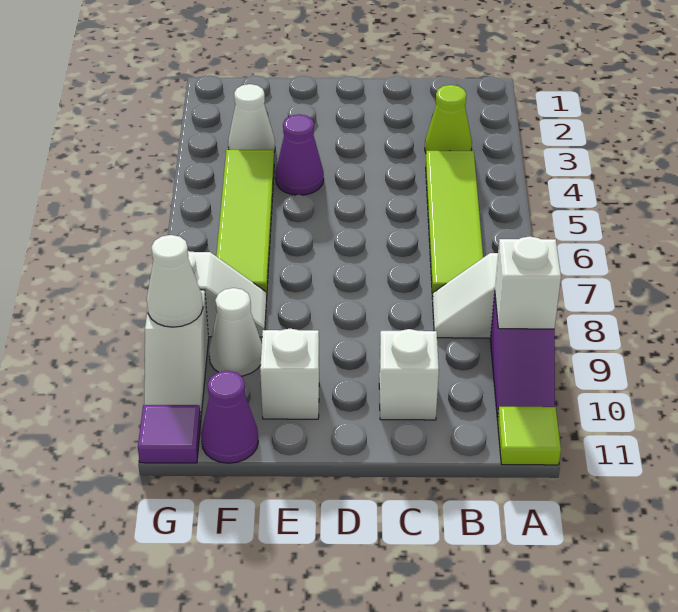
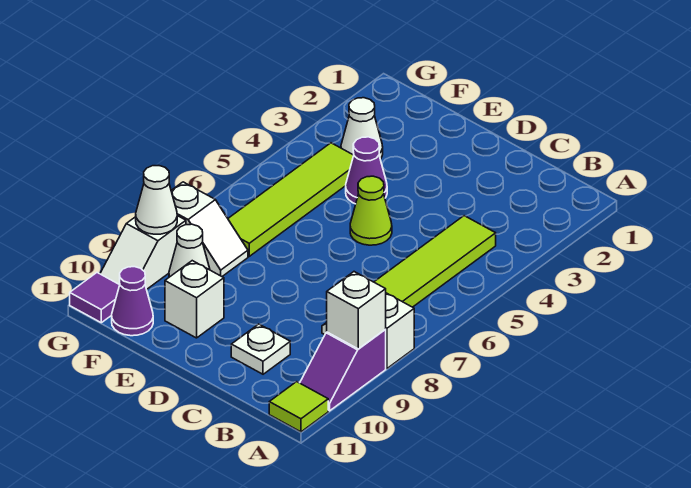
lime 1x1 cone [425,85,472,152] -> lime 1x1 cone moved to [350,176,392,245]
white 1x1 brick [379,329,439,420] -> white 1x1 plate [231,324,290,374]

